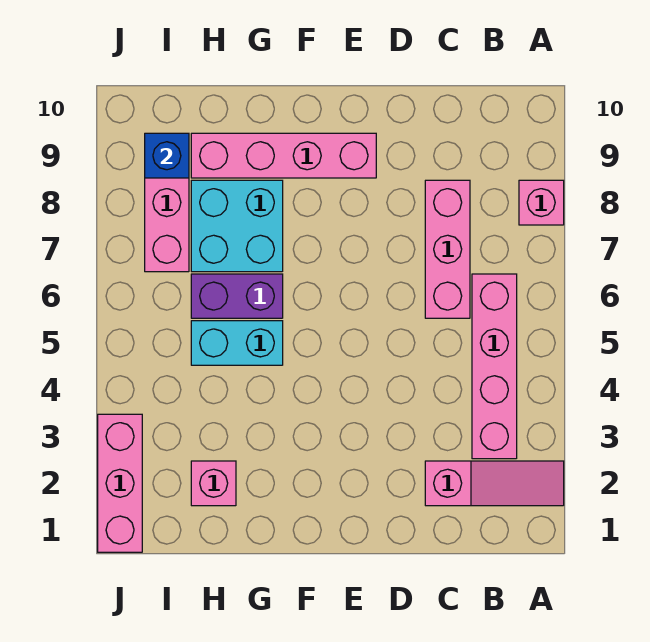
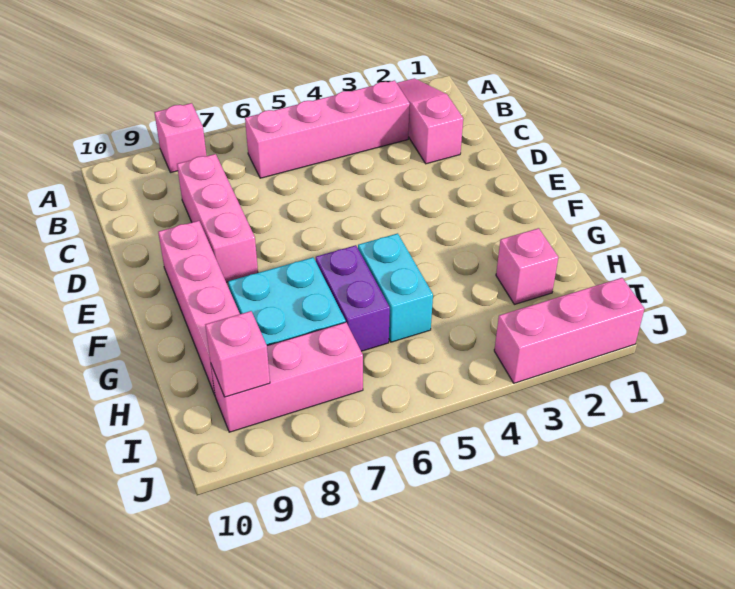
pink 1x3 brick [425,180,470,318] -> pink 1x3 brick turned to [177,154,258,282]
blue 1x1 brick [145,133,189,178] -> pink 1x1 brick [205,311,270,397]

